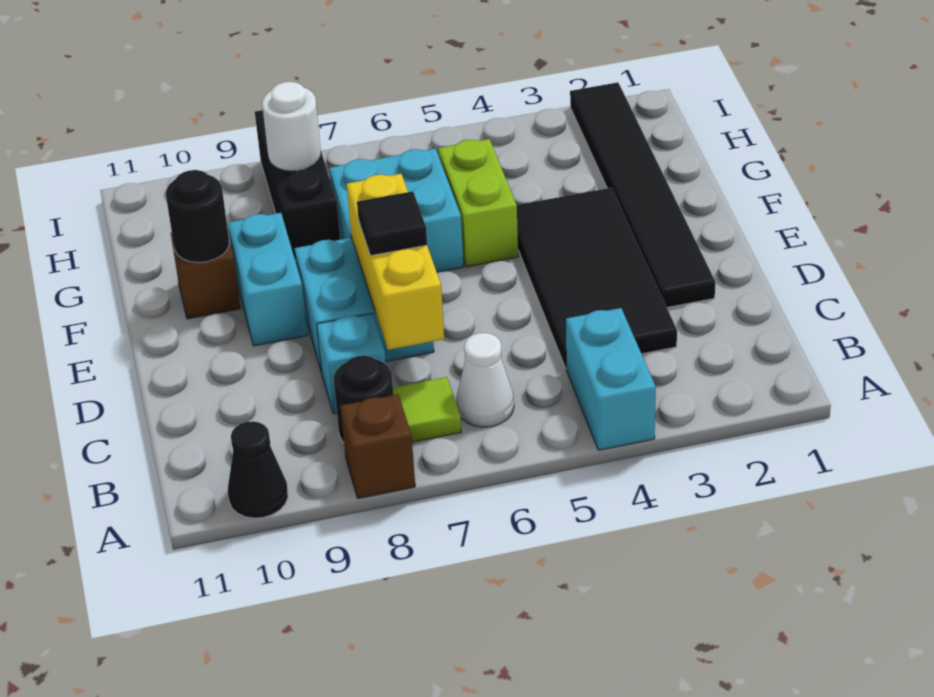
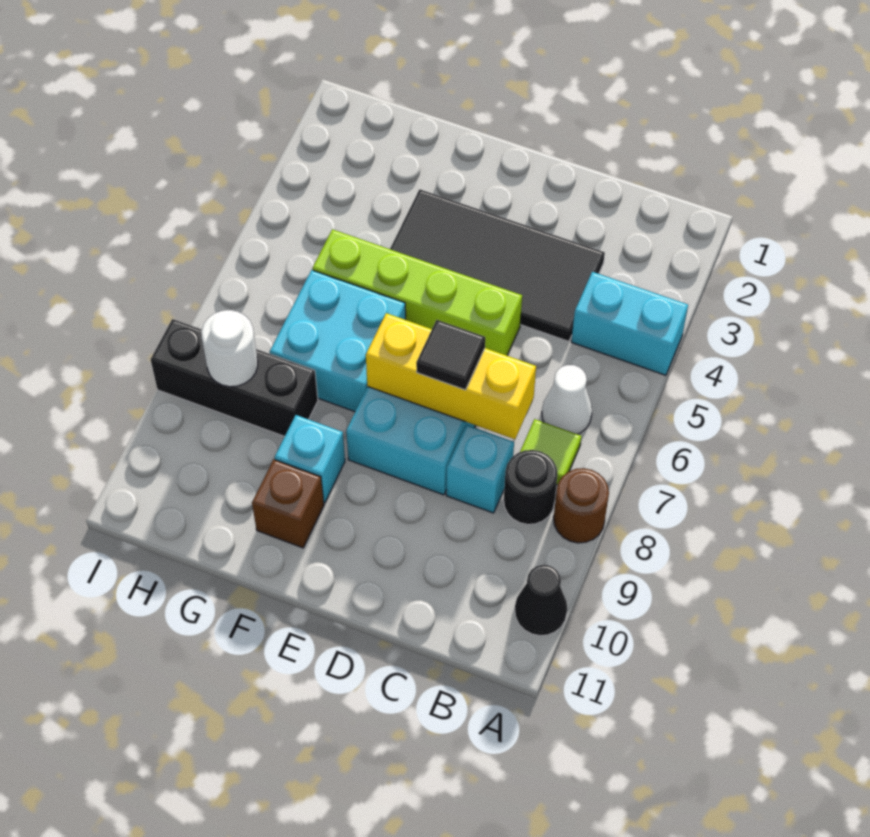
brown 1x1 brick [340,394,415,498] -> brown 1x1 round brick [554,468,609,543]
black 1x6 tile [570,82,715,307] -> none
cyan 1x2 brick [228,213,308,346] -> cyan 1x1 brick [275,415,345,503]
lime 1x2 brick [438,139,518,267] -> lime 1x4 brick [312,229,522,356]
black 1x1 round brick [166,170,229,263] -> none

